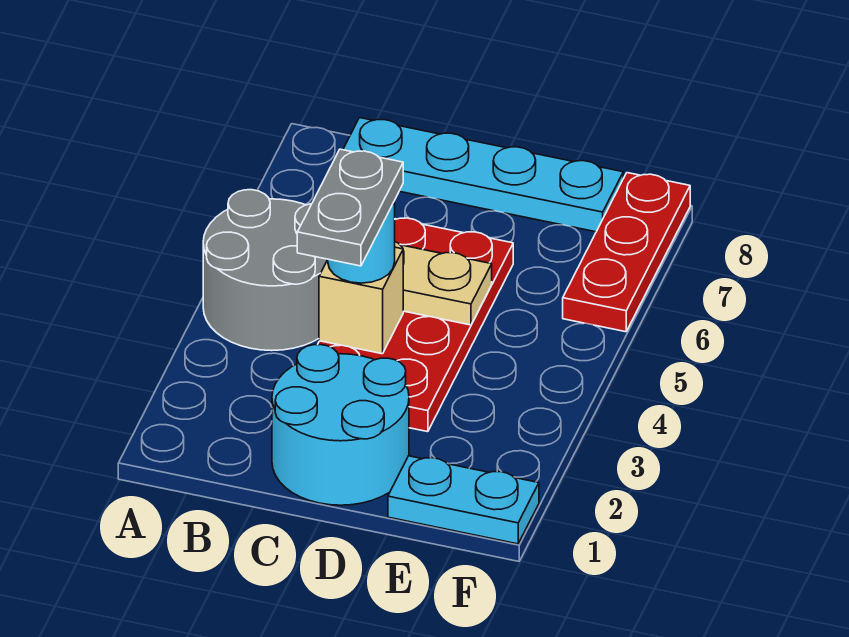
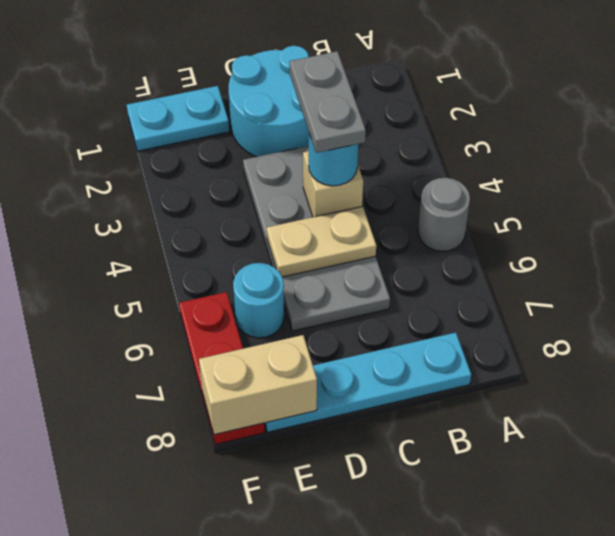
grey 2x2 round brick [203,190,328,351] -> grey 1x1 round brick [418,178,470,251]
red 2x4 plate [318,218,513,432] -> grey 2x4 plate [243,146,390,331]
none -> cyan 1x1 round brick [233,263,284,338]
none -> tan 1x2 brick [199,335,317,435]

